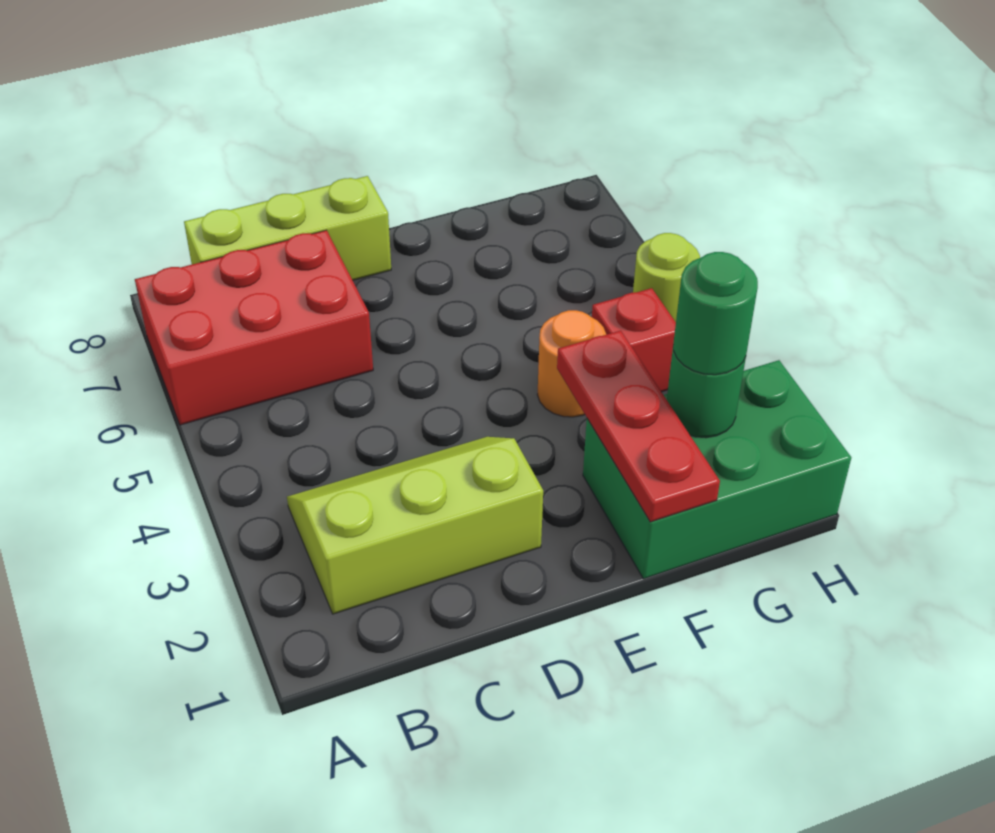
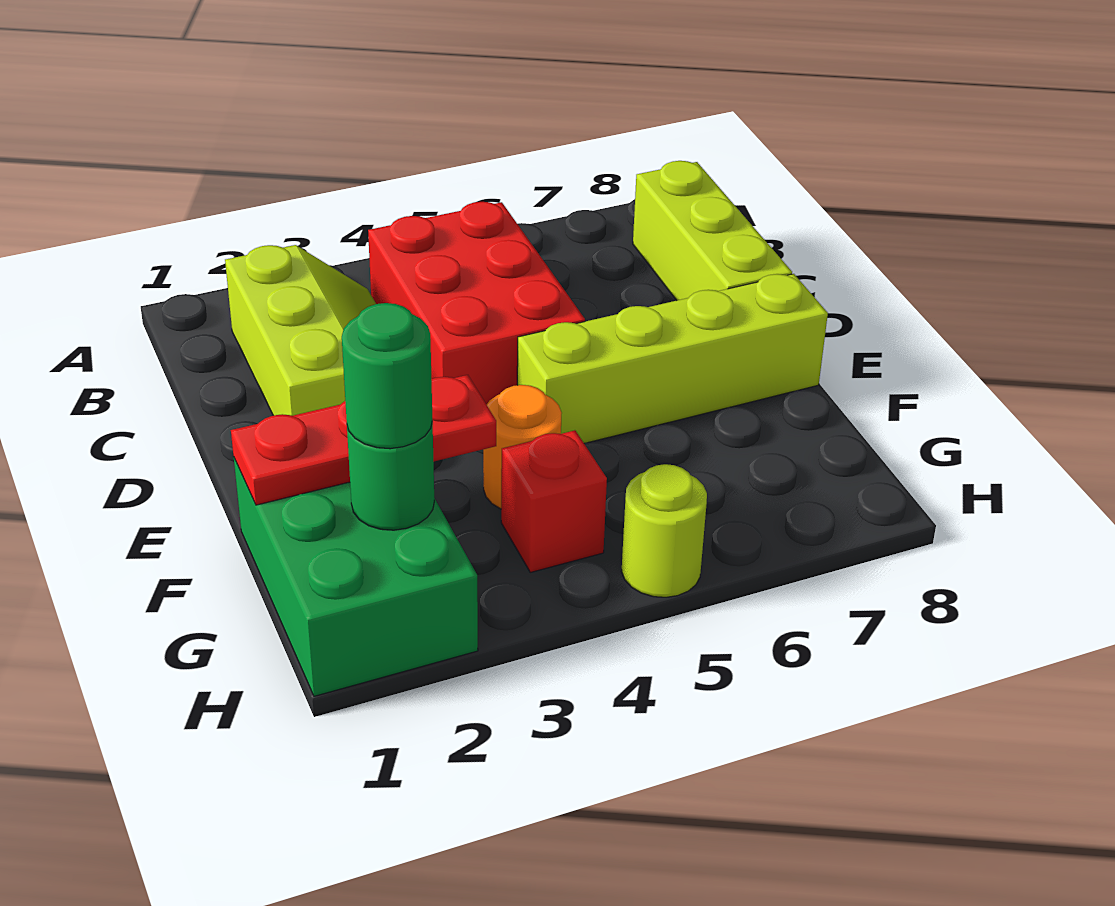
red 2x3 brick [135,230,373,425] -> red 2x3 brick moved to [368,202,585,405]
none -> lime 1x4 brick [517,274,828,444]

